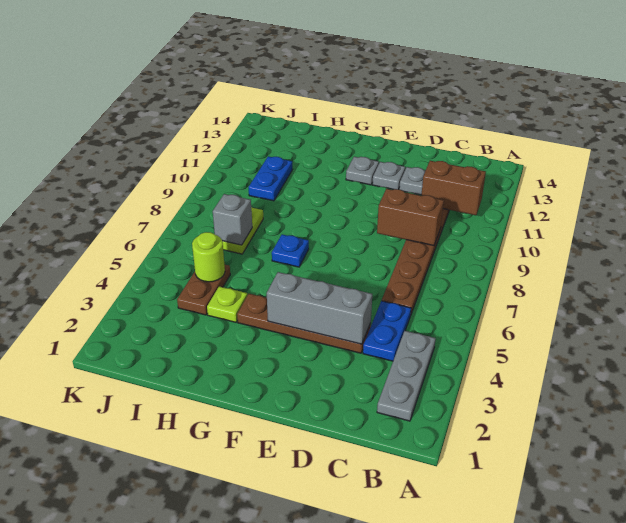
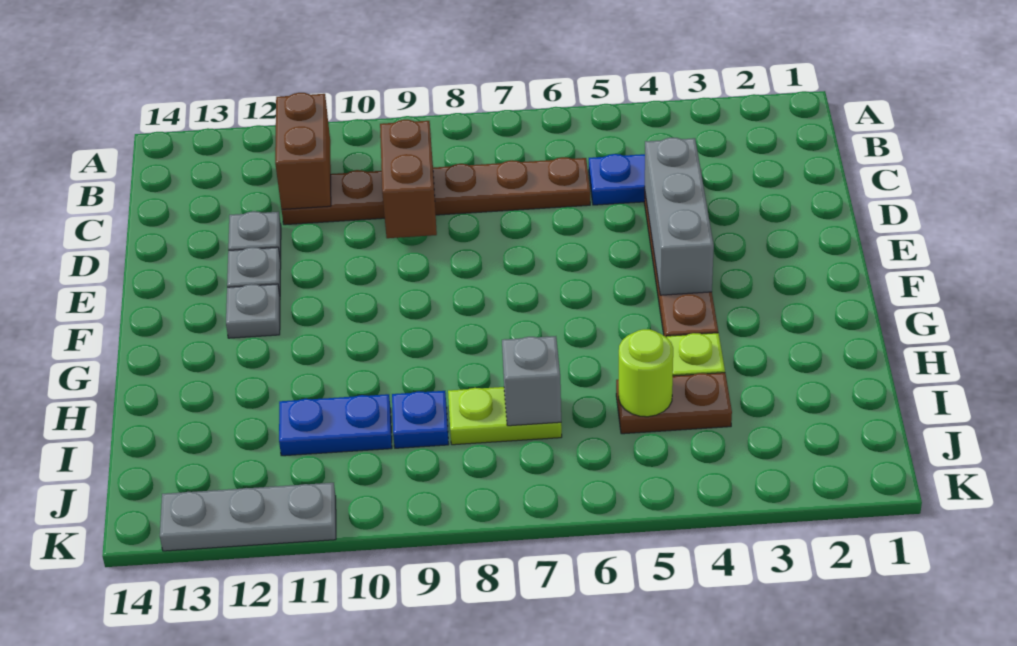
grey 1x3 plate [377,331,436,421] -> grey 1x3 plate moved to [160,483,336,551]
blue 1x1 plate [272,234,309,267] -> blue 1x1 plate moved to [392,391,449,448]

